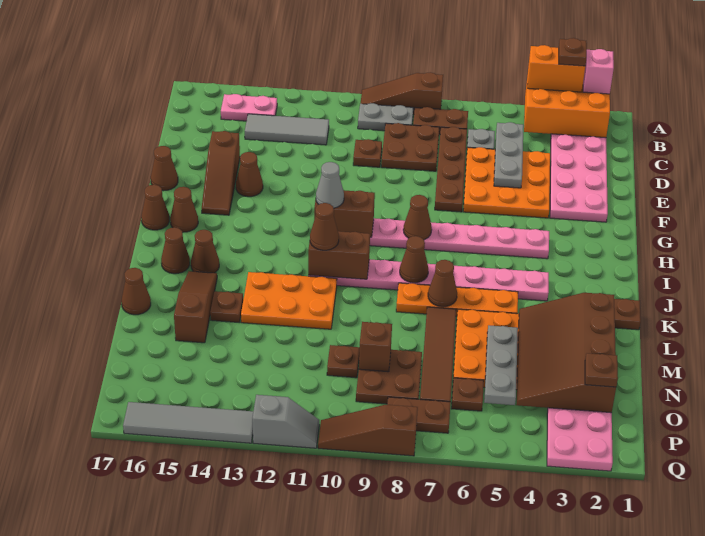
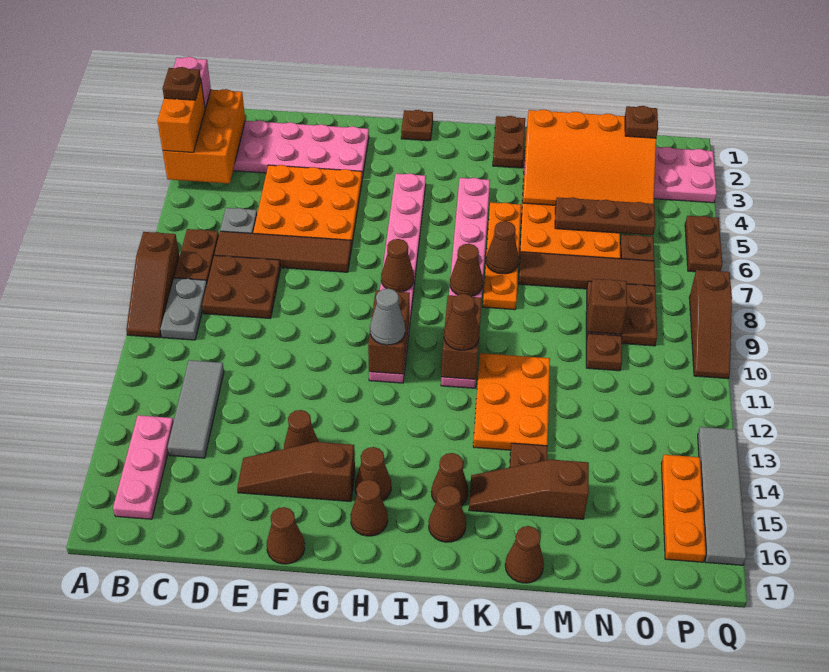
pink 1x2 plate [221,94,277,121] -> pink 1x3 plate [113,415,174,519]
grey 1x3 plate [494,122,524,188] -> none
brown 1x4 plate [435,127,467,212] -> brown 1x4 tile [214,231,351,272]
brown 1x1 plate [353,139,382,167] -> brown 1x1 plate moved to [401,110,433,141]
brown 1x3 slope [202,131,240,215] -> brown 1x3 slope turned to [237,442,355,501]
brown 1x1 cone [141,185,169,230] -> brown 1x1 cone moved to [355,447,391,501]
brown 3x4 slope [516,293,616,413] -> orange 3x4 slope [523,110,656,205]
grey 1x3 plate [484,325,518,405] -> brown 1x3 plate [555,197,655,235]
brown 1x2 plate [387,397,451,433] -> brown 1x2 plate moved to [685,216,722,272]
none -> orange 1x3 plate [661,455,706,562]
grey 1x2 slope [252,395,319,448] -> none

